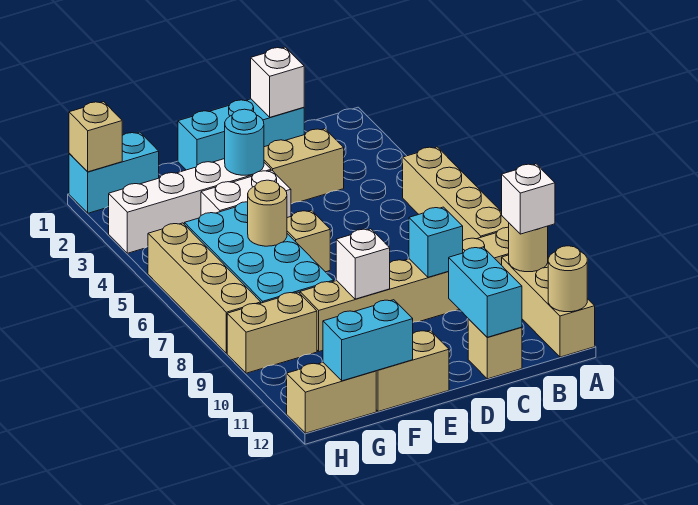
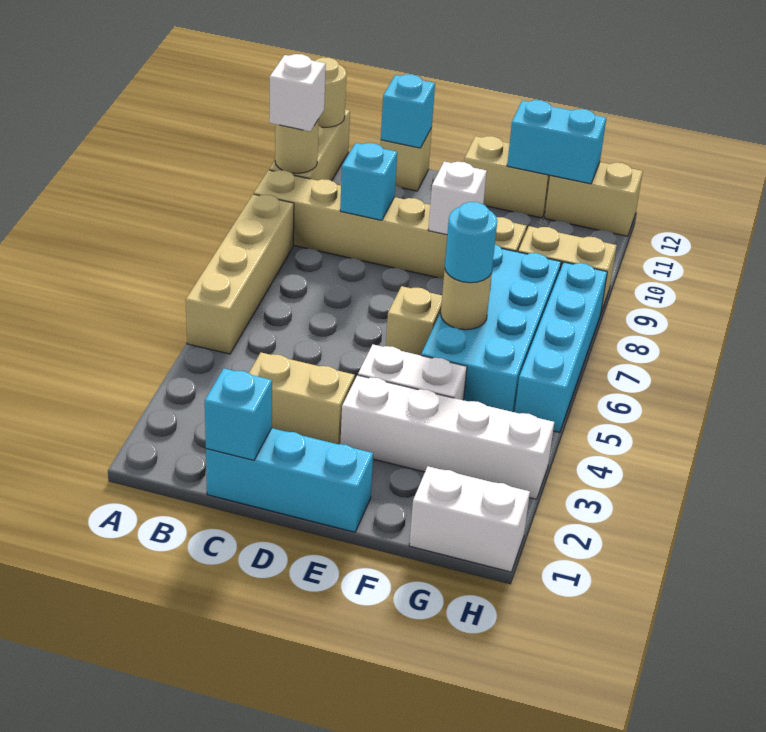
white 1x1 brick [251,47,304,117] -> cyan 1x1 brick [205,369,272,460]
cyan 1x2 brick [449,247,522,337] -> cyan 1x1 brick [381,74,435,148]
cyan 1x1 round brick [225,109,264,175] -> cyan 1x1 round brick moved to [445,202,497,283]
cyan 1x2 brick [69,132,159,213] -> white 1x2 brick [409,466,530,572]
tan 1x1 brick [69,102,122,172] -> none
tan 1x4 brick [148,223,261,353] -> cyan 1x4 brick [515,262,607,432]

